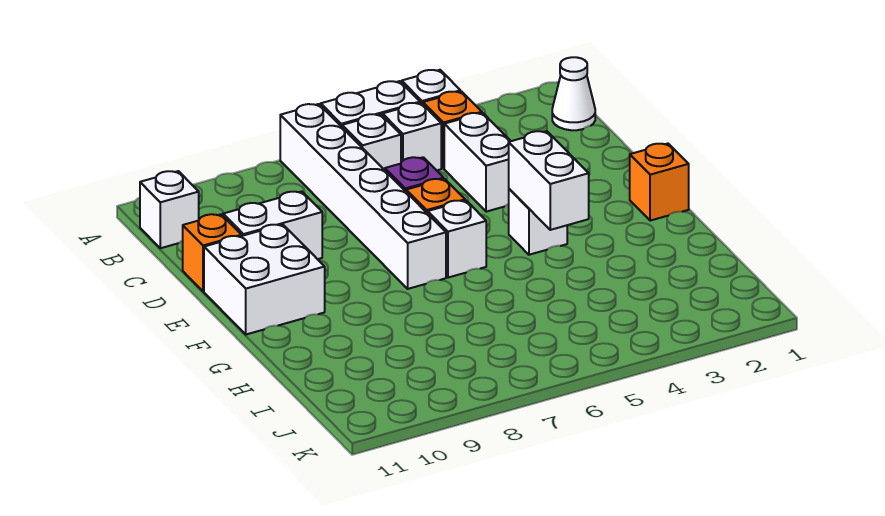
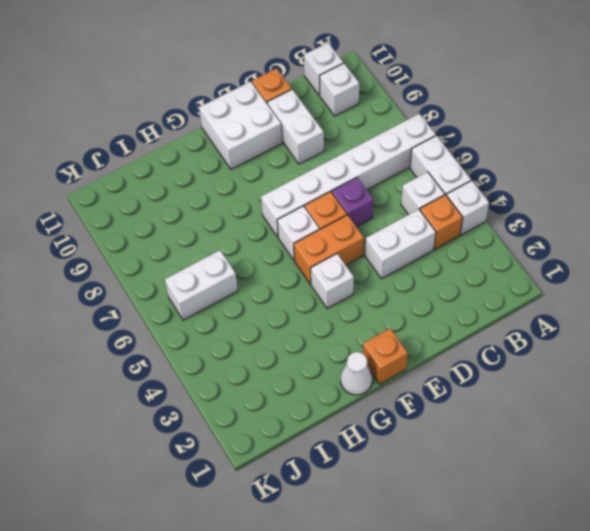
white 1x1 cone [552,57,595,130] -> white 1x1 cone moved to [341,352,372,395]
white 1x1 brick [342,114,401,170] -> white 1x1 brick moved to [320,63,359,116]
none -> orange 1x2 brick [294,215,364,284]
white 1x2 brick [509,131,589,230] -> white 1x2 brick moved to [165,250,238,320]

